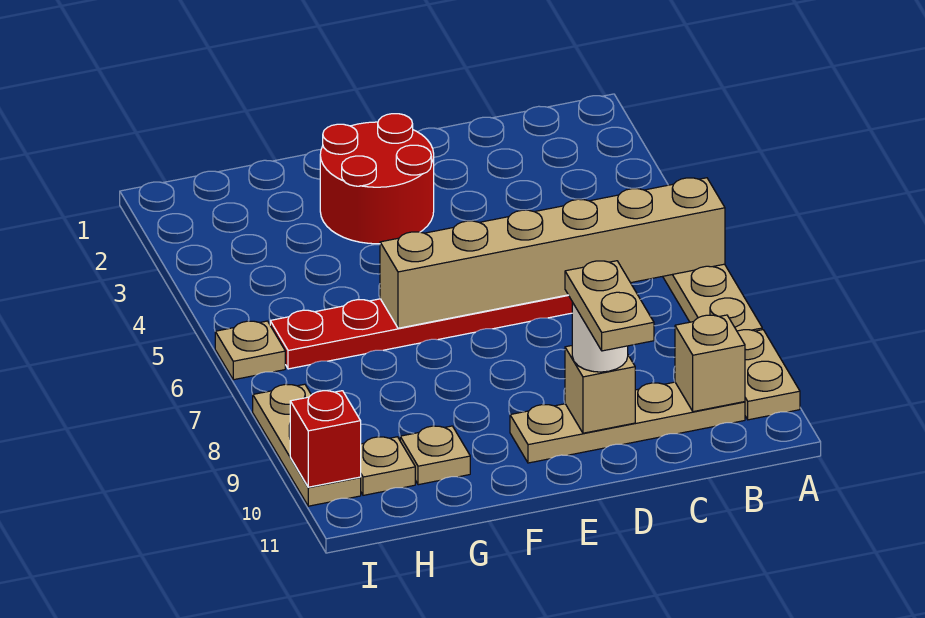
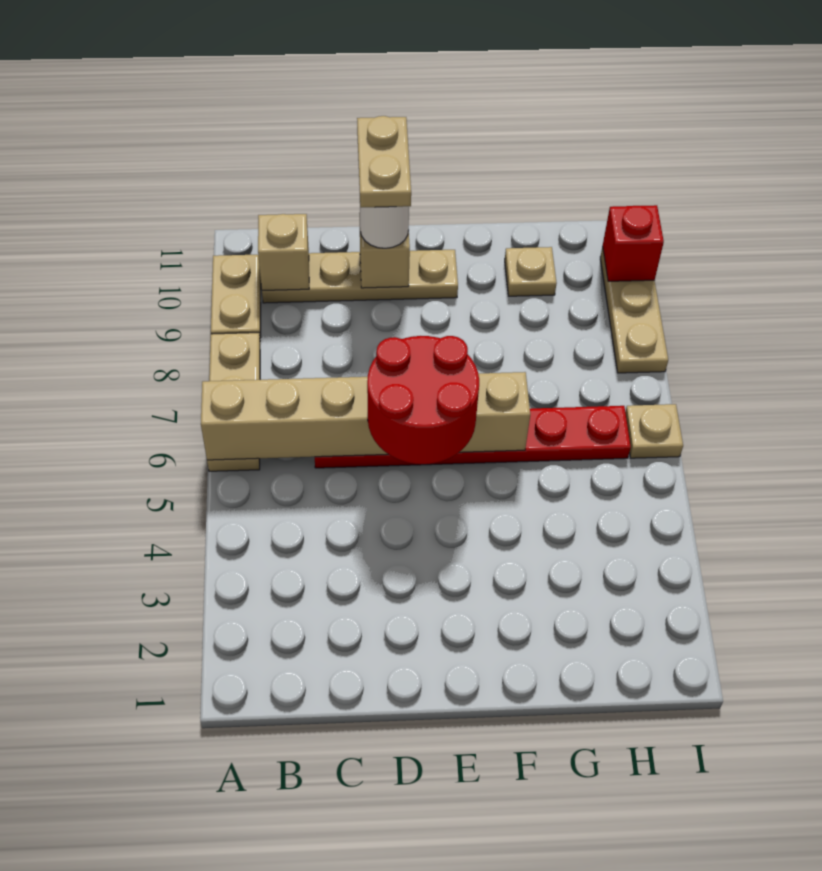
red 2x2 round brick [320,114,434,244] -> red 2x2 round brick moved to [367,336,479,464]
tan 1x1 plate [360,437,415,495] -> none

